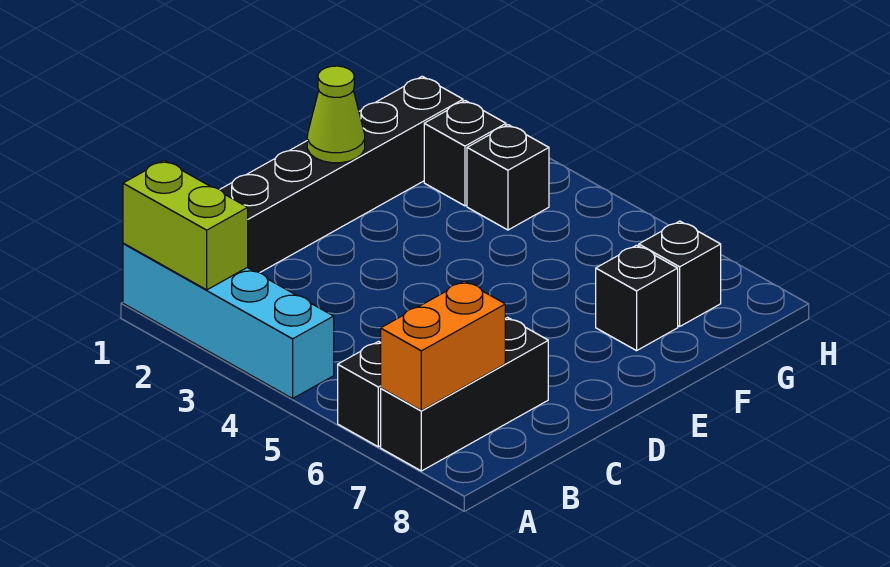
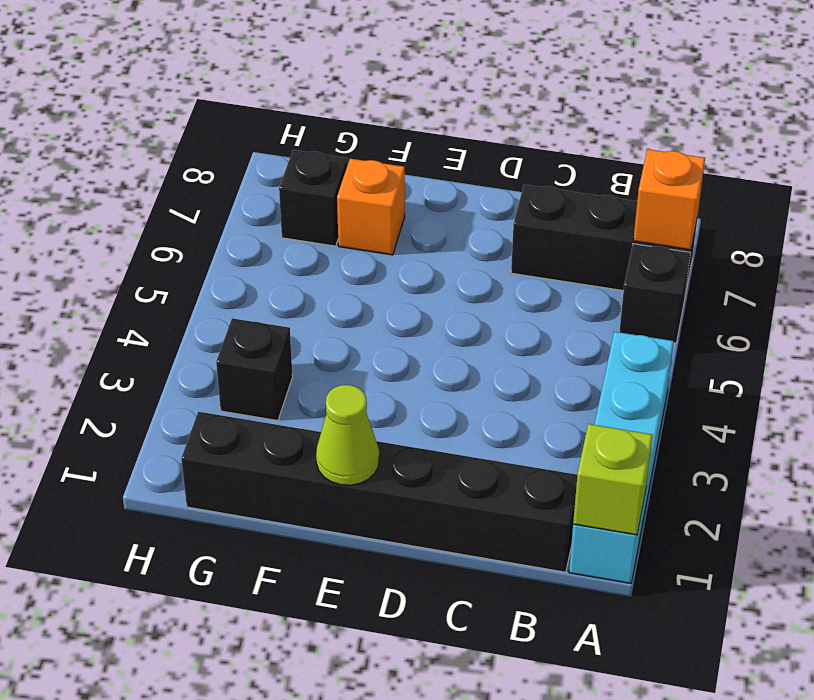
lime 1x2 brick [123,161,248,290] -> lime 1x1 brick [573,424,652,535]
orange 1x2 brick [381,281,505,411] -> orange 1x1 brick [633,149,705,250]
black 1x1 brick [596,245,678,351] -> orange 1x1 brick [337,159,405,255]
black 1x1 brick [424,101,506,206] -> none

